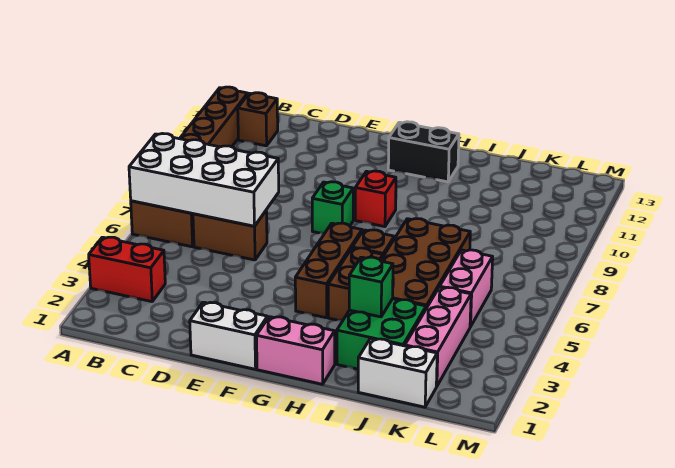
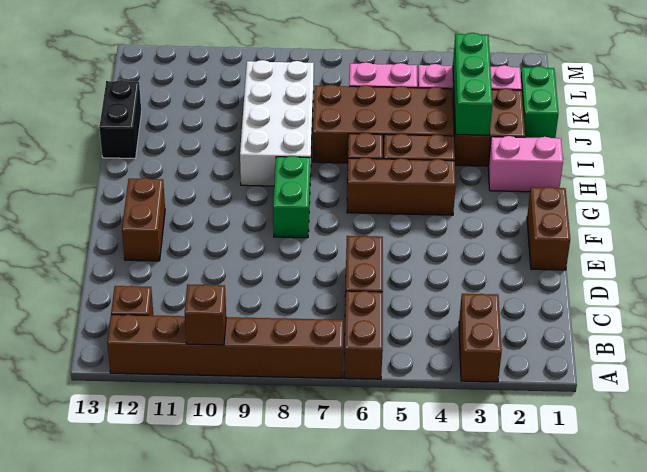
red 1x2 brick [89,237,165,302] -> brown 1x2 brick [459,294,502,382]
white 2x4 brick [129,134,279,226] -> white 2x4 brick moved to [240,60,314,186]
none -> brown 1x1 brick [185,284,226,345]
white 1x2 brick [190,302,268,369] -> brown 1x2 brick [527,187,570,270]
none -> brown 1x2 brick [122,178,165,261]
green 1x1 brick [312,182,353,233] -> green 1x2 brick [273,156,310,238]
pink 1x2 brick [256,317,335,384] -> pink 1x2 brick turned to [488,136,563,192]
red 1x1 brick [355,171,396,227] -> none
black 1x2 brick [388,122,459,182] -> black 1x2 brick moved to [99,80,141,159]
green 2x2 brick [337,299,426,369] -> brown 2x2 brick [453,88,525,166]
green 1x1 brick [349,257,393,317] -> green 1x3 brick [453,33,493,135]
white 1x2 brick [358,339,437,407] -> green 1x2 brick [521,66,559,138]

